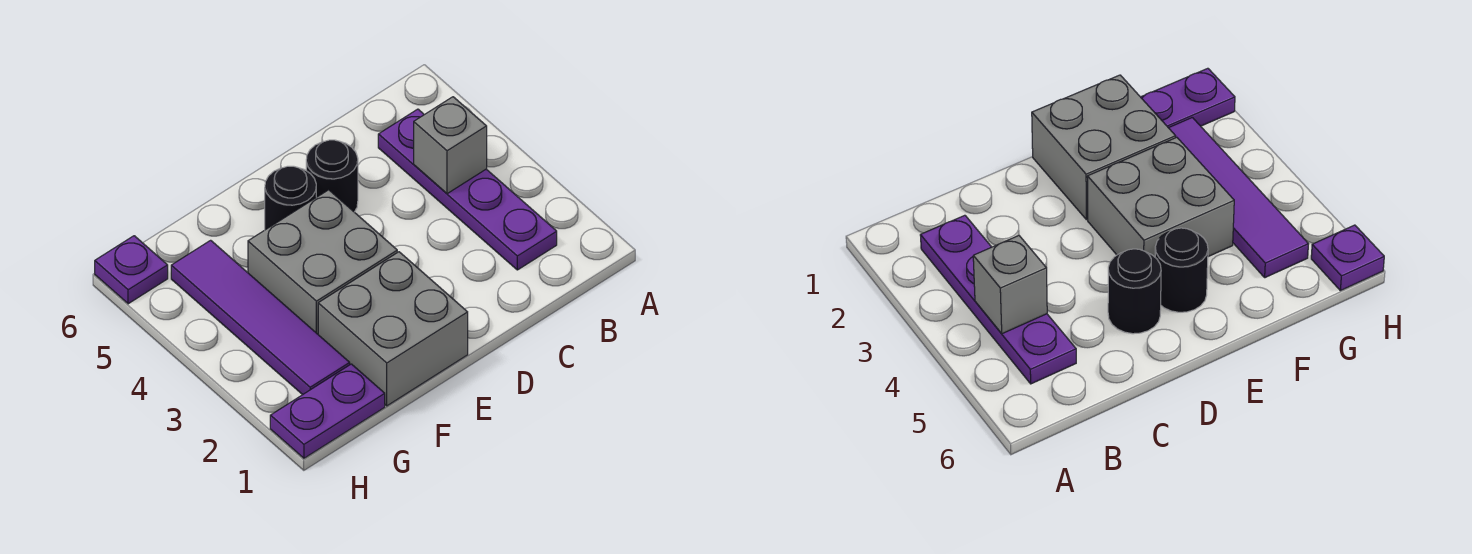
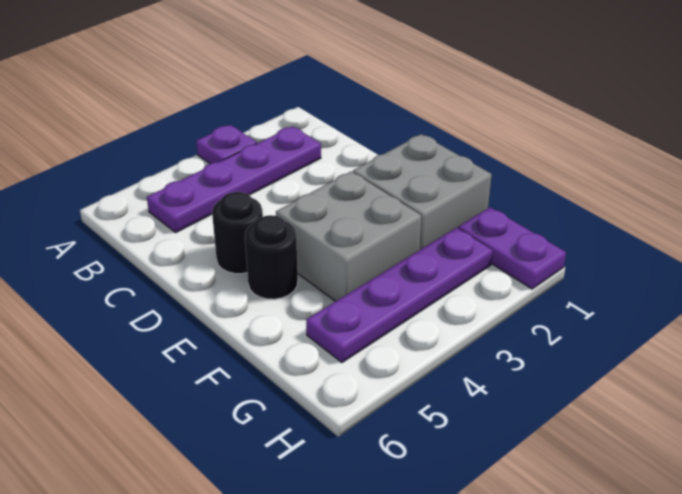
grey 1x1 brick [414,97,487,194] -> none
purple 1x4 tile [171,240,350,395] -> purple 1x4 plate [306,228,493,362]
purple 1x1 plate [95,236,168,304] -> purple 1x1 plate moved to [196,125,257,164]

